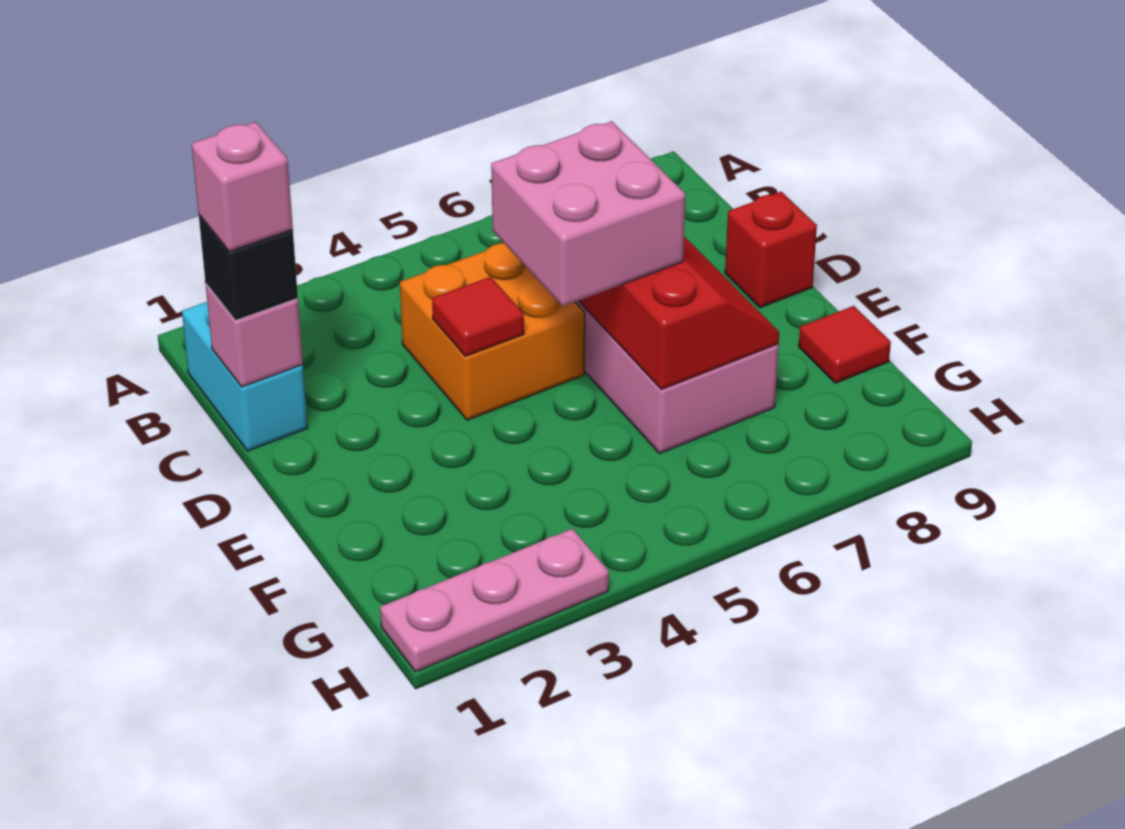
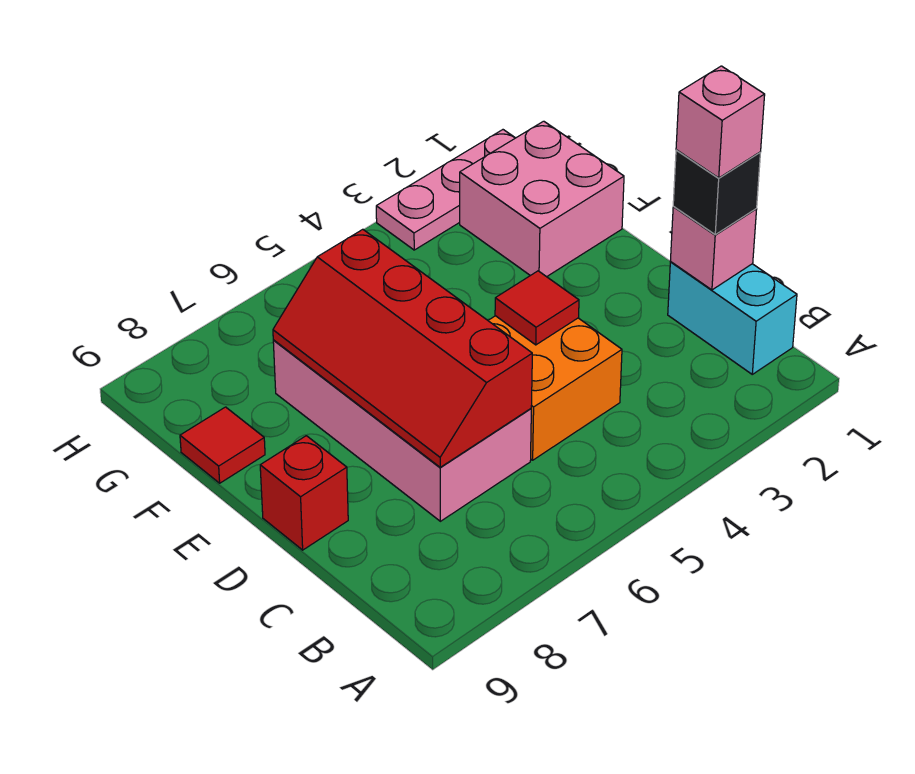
pink 2x2 brick [491,121,686,306] -> pink 2x2 brick moved to [460,121,624,277]

